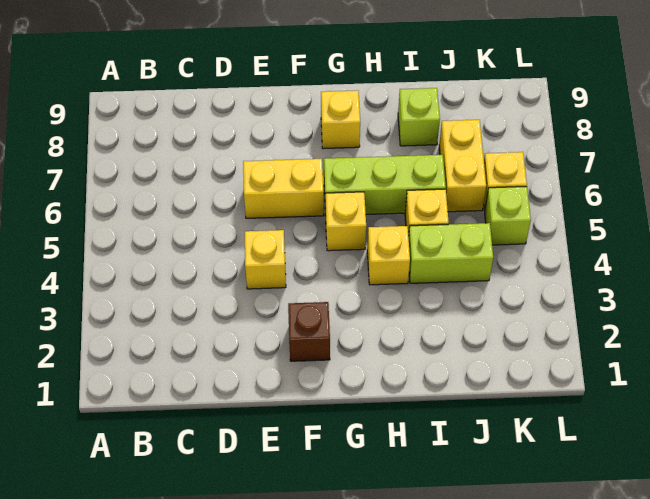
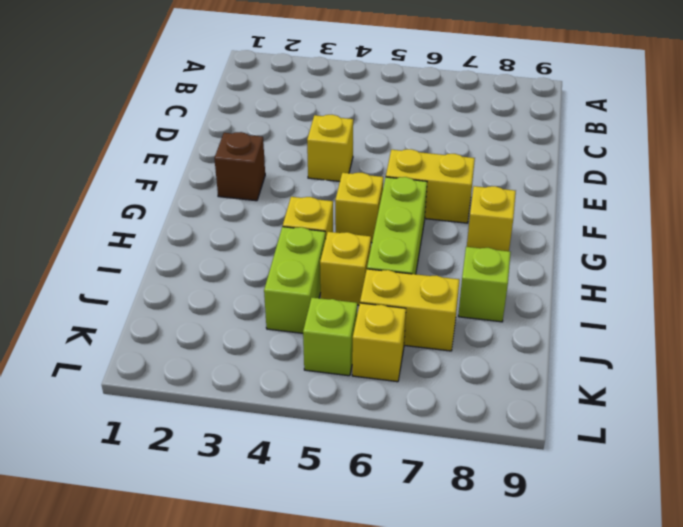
yellow 1x2 brick [243,159,324,218] -> yellow 1x2 brick turned to [386,149,475,223]

